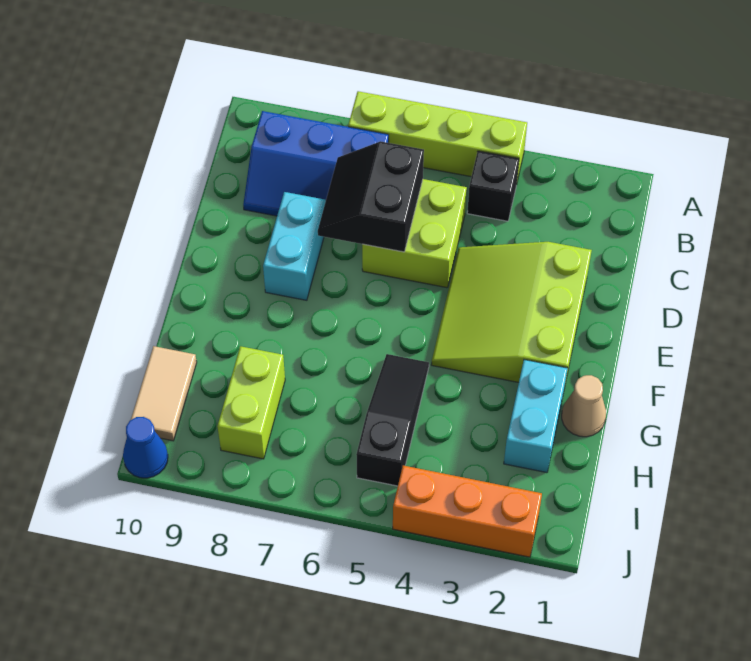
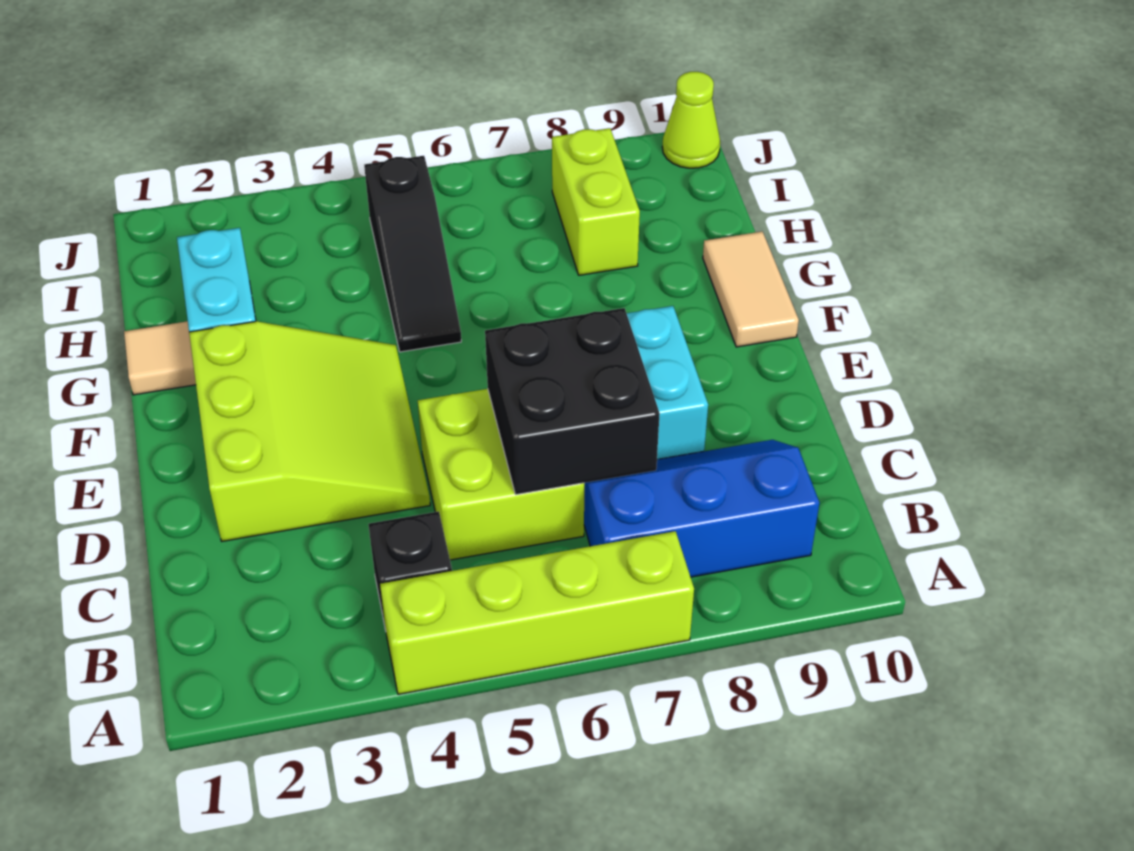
black 2x2 slope [318,141,424,252] -> black 2x2 brick [485,308,660,495]
tan 1x1 cone [562,375,606,437] -> tan 1x1 tile [124,321,196,395]
tan 1x2 tile [131,346,197,441] -> tan 1x2 tile moved to [703,231,799,347]
orange 1x3 brick [393,465,542,557] -> none
blue 1x1 cone [123,417,168,478] -> lime 1x1 cone [662,72,720,168]

